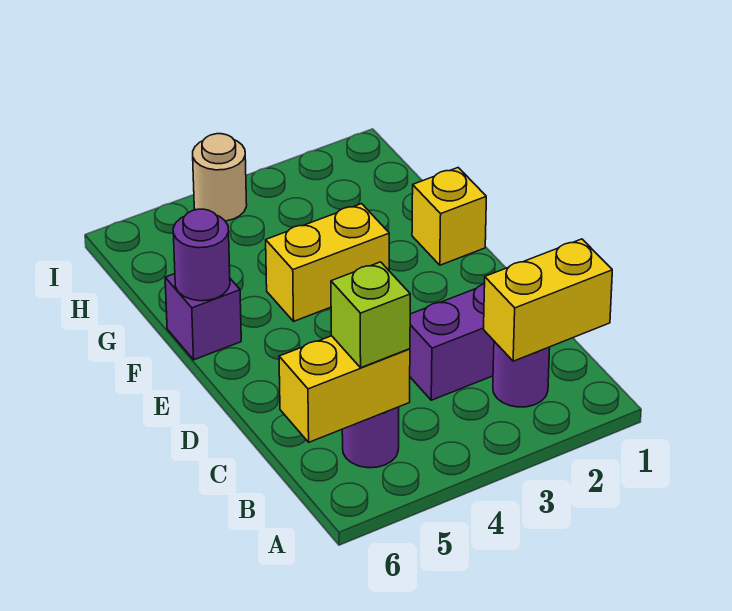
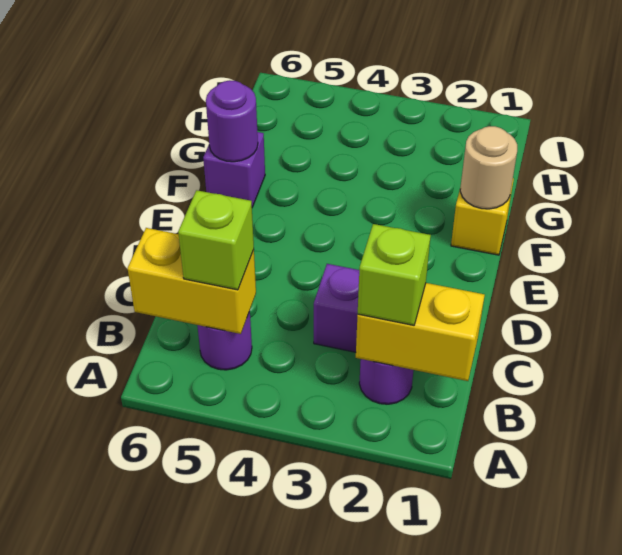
none -> lime 1x1 brick [358,224,431,325]
yellow 1x2 brick [266,204,389,321] -> none
tan 1x1 round brick [193,134,247,221] -> tan 1x1 round brick moved to [460,126,517,209]

